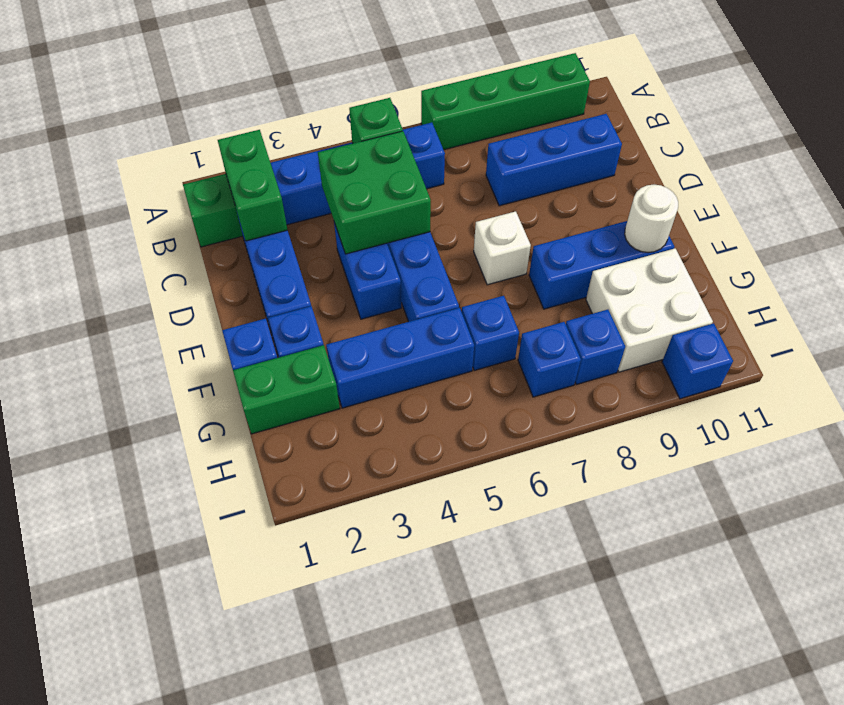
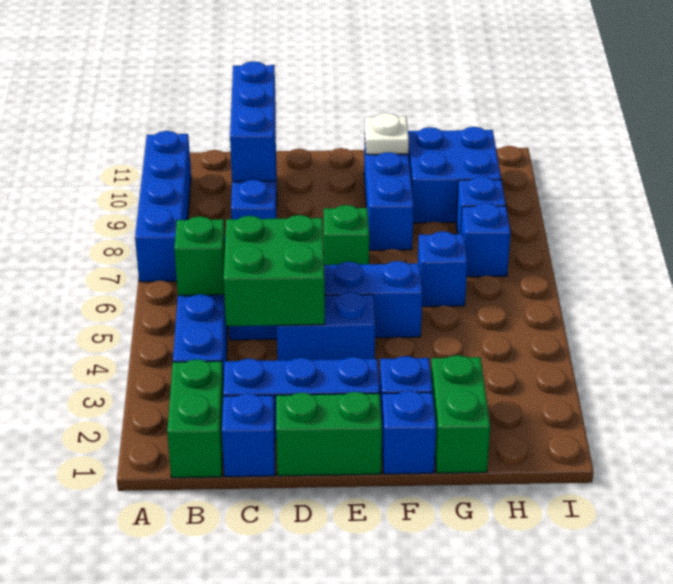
green 1x4 brick [421,53,590,150] -> blue 1x4 brick [135,131,191,282]
green 1x2 brick [218,130,287,241] -> green 1x2 brick moved to [276,392,382,476]
white 1x1 brick [474,211,531,285] -> green 1x1 brick [324,205,369,265]
white 1x1 round brick [625,185,678,253] -> white 1x1 plate [365,113,409,154]
blue 1x3 brick [326,308,474,408] -> blue 1x3 brick moved to [230,61,276,182]
white 2x2 brick [586,249,713,372] -> blue 2x2 brick [408,127,501,223]
blue 1x1 brick [662,323,733,399] -> blue 1x1 brick moved to [222,394,275,477]

